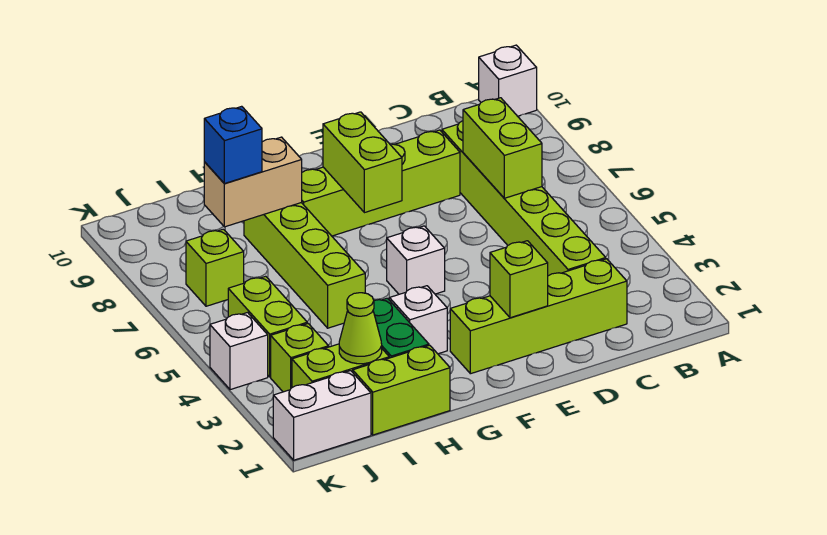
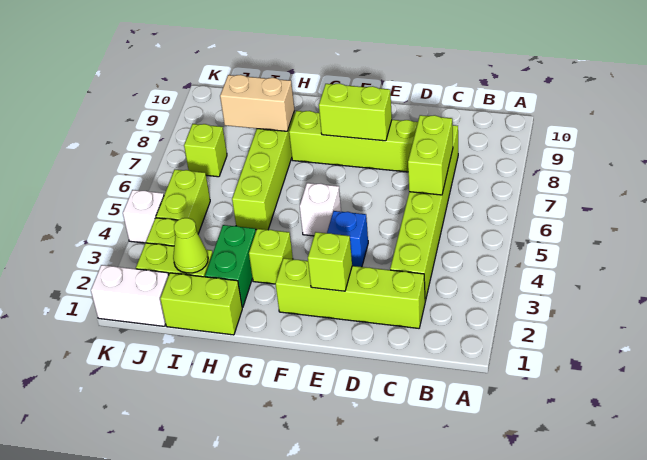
white 1x1 brick [479,45,537,116] -> none
lime 1x2 brick [323,112,402,213] -> lime 1x2 brick turned to [319,84,392,141]
white 1x1 brick [389,286,447,354] -> lime 1x1 brick [249,229,293,284]
blue 1x1 brick [204,106,262,184] -> blue 1x1 brick moved to [327,211,368,267]

